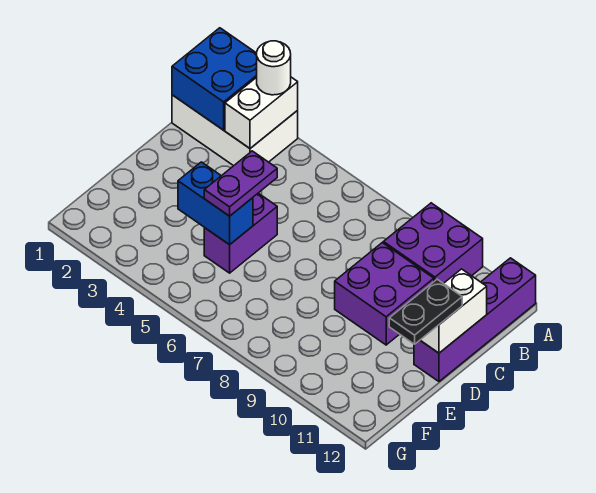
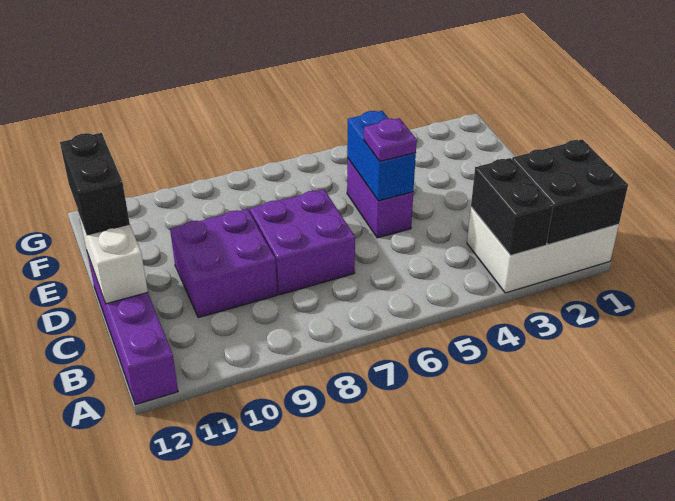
blue 2x2 brick [172,28,257,130] -> black 2x2 brick [512,139,628,244]
white 1x2 brick [225,77,298,148] -> black 1x2 brick [471,158,553,255]
white 1x1 round brick [257,41,291,95] -> none
purple 2x2 brick [383,203,483,284] -> purple 2x2 brick moved to [250,189,355,295]
purple 1x2 plate [204,151,277,216] -> purple 1x1 plate [364,118,417,161]
black 1x2 plate [389,279,462,344] -> black 1x2 brick [60,133,130,235]
blue 1x2 brick [178,162,253,245] -> blue 1x2 brick turned to [347,111,416,201]

